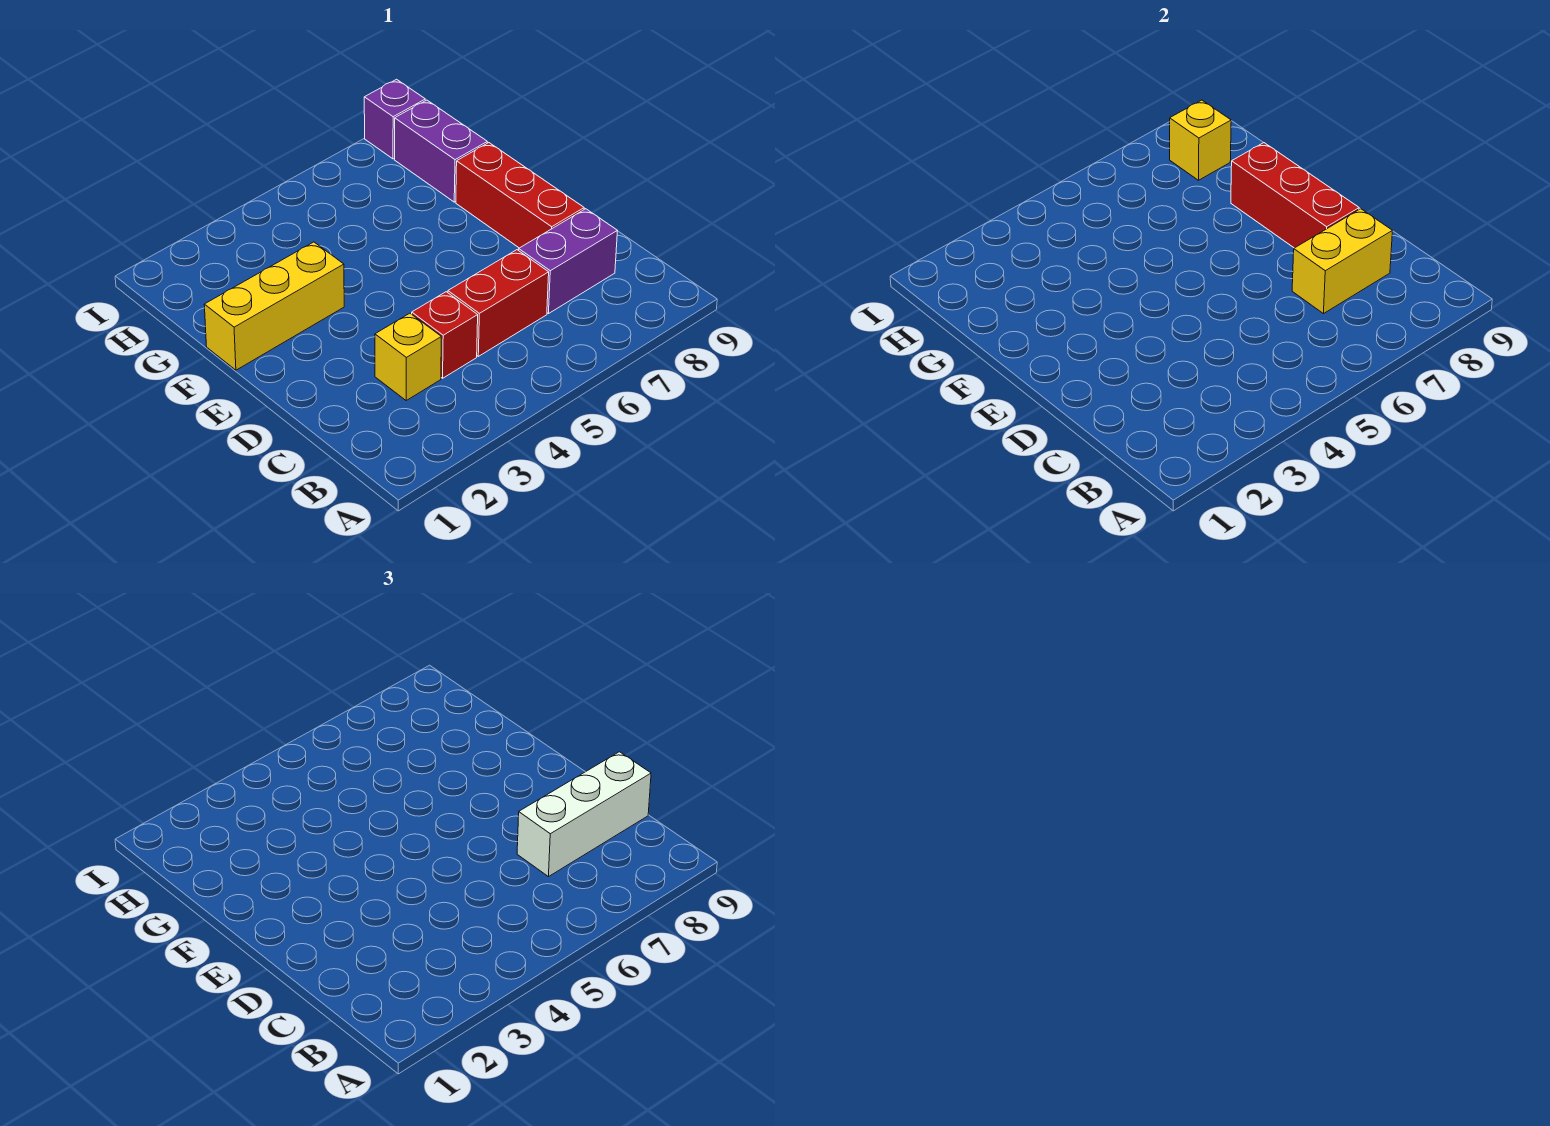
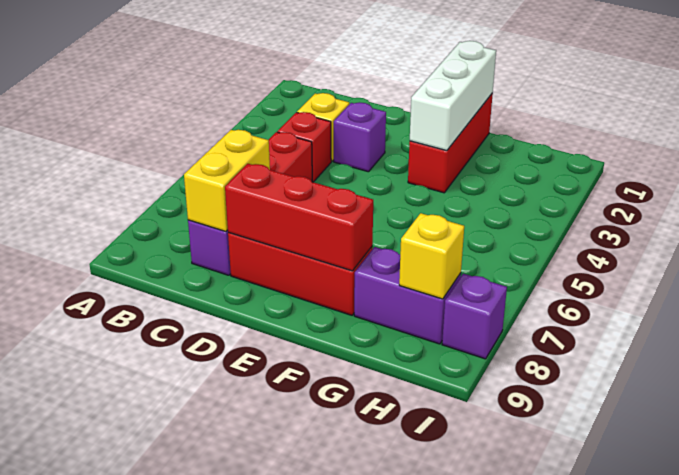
white 1x3 brick [517,752,651,877] -> white 1x3 brick moved to [410,41,496,151]
none -> purple 1x1 brick [334,102,386,172]
yellow 1x3 brick [204,242,344,370] -> red 1x3 brick [408,93,493,193]

